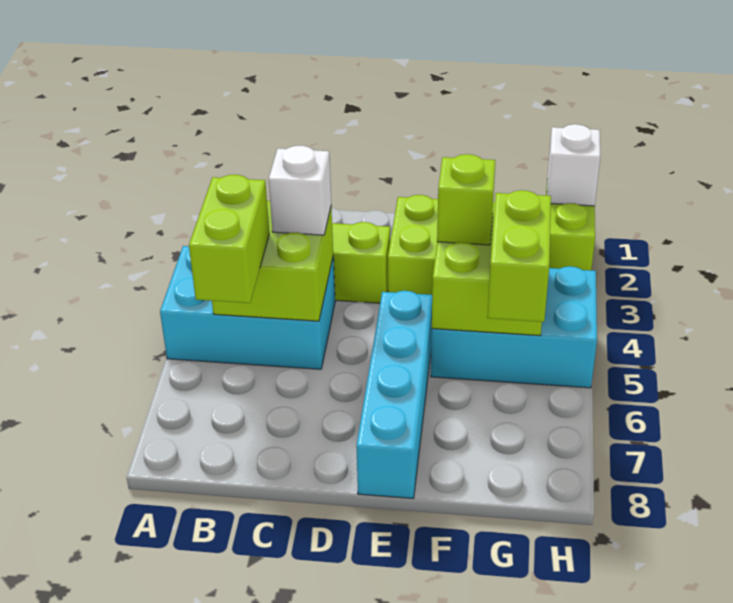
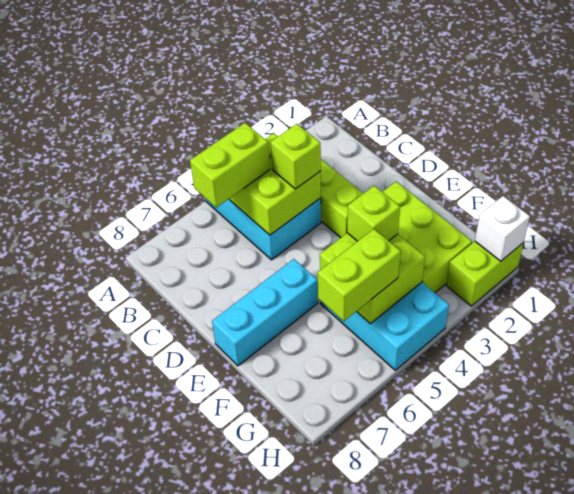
white 1x1 brick [269,146,331,235] -> lime 1x1 brick [271,124,321,189]
cyan 1x4 brick [356,291,432,498] -> cyan 1x3 brick [212,259,318,366]

